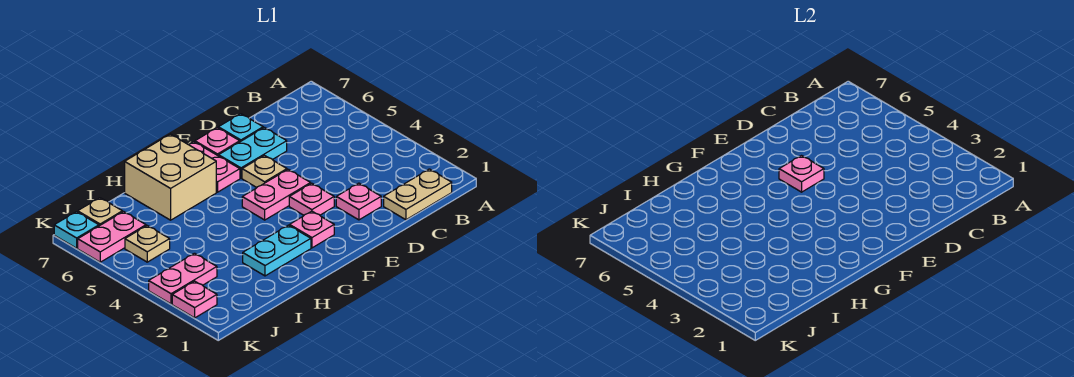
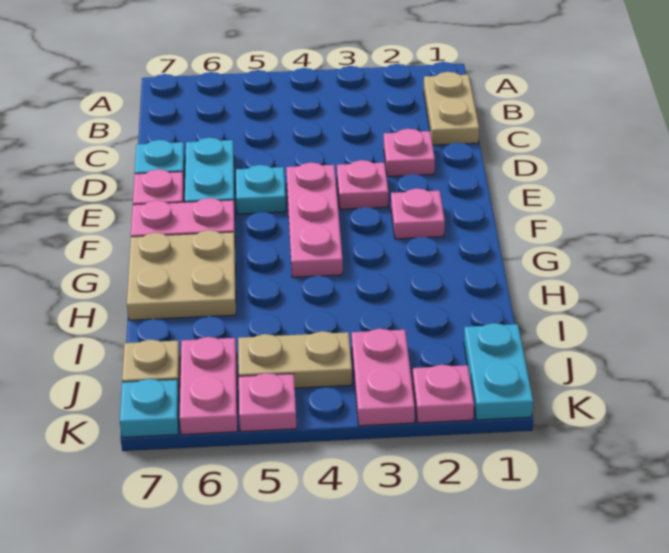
pink 1x2 plate [242,169,311,220] -> pink 1x3 plate [286,162,343,277]
tan 1x1 plate [242,156,287,188] -> cyan 1x1 plate [236,165,286,214]
pink 1x1 plate [779,156,824,192] -> pink 1x1 plate moved to [239,373,297,432]
cyan 1x2 plate [243,225,311,276] -> cyan 1x2 plate moved to [464,323,533,420]
tan 2x2 brick [125,134,216,220] -> tan 2x2 plate [127,230,236,320]
tan 1x1 plate [125,226,170,262] -> tan 1x2 plate [238,331,352,388]

